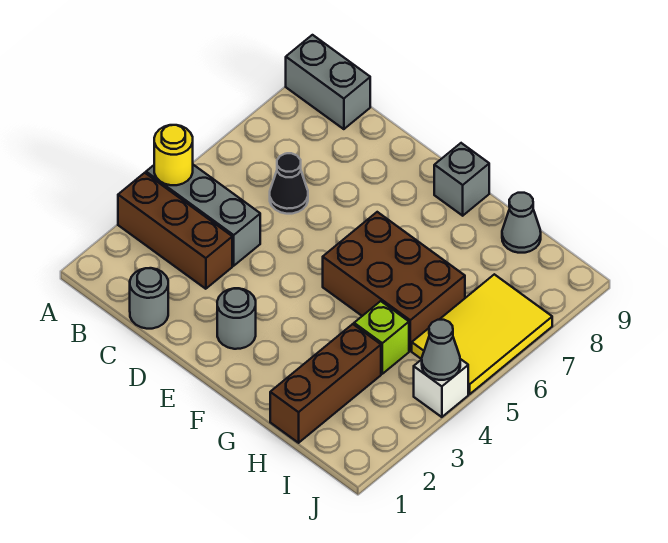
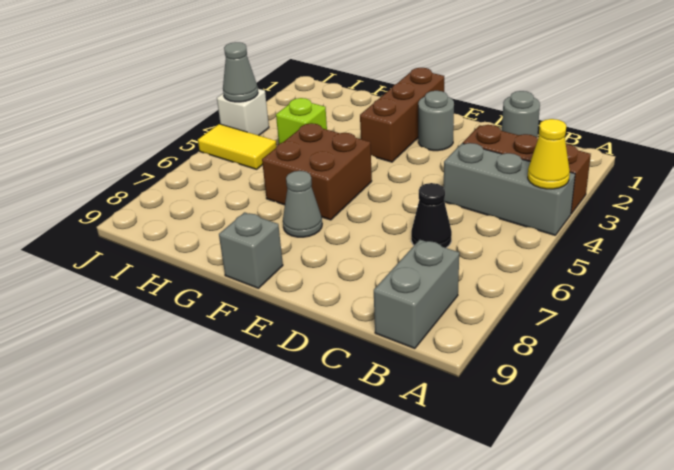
yellow 1x1 round brick [154,125,193,185] -> yellow 1x1 cone [528,119,570,189]
grey 1x2 brick [286,35,370,129] -> grey 1x2 brick turned to [374,240,459,349]
brown 2x3 brick [323,212,465,351] -> brown 2x2 brick [262,123,372,220]
brown 1x3 brick [270,324,381,443] -> brown 1x3 brick moved to [360,68,444,162]
grey 1x1 cone [502,193,541,253] -> grey 1x1 cone moved to [283,171,322,237]
yellow 2x3 tile [412,274,552,394] -> yellow 1x2 tile [198,124,277,169]

